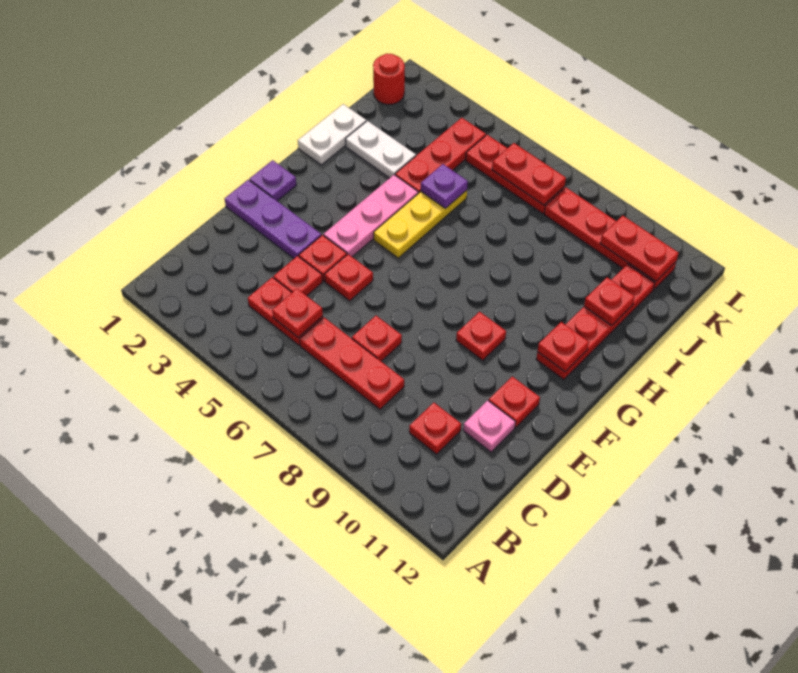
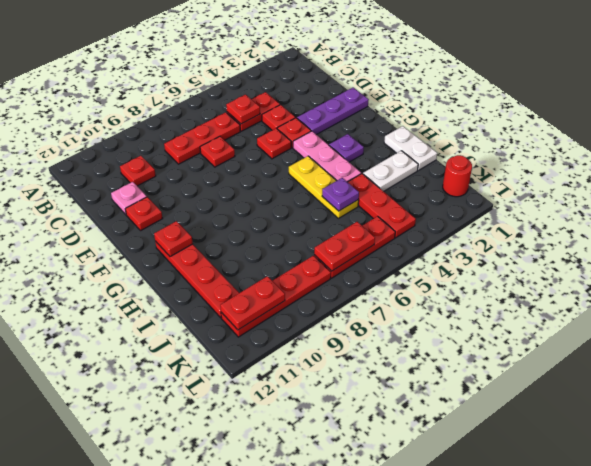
purple 1x1 plate [249,160,296,201] -> purple 1x1 plate moved to [329,134,364,162]
red 1x1 plate [456,312,506,360] -> none
red 1x1 plate [584,277,635,326] -> none

